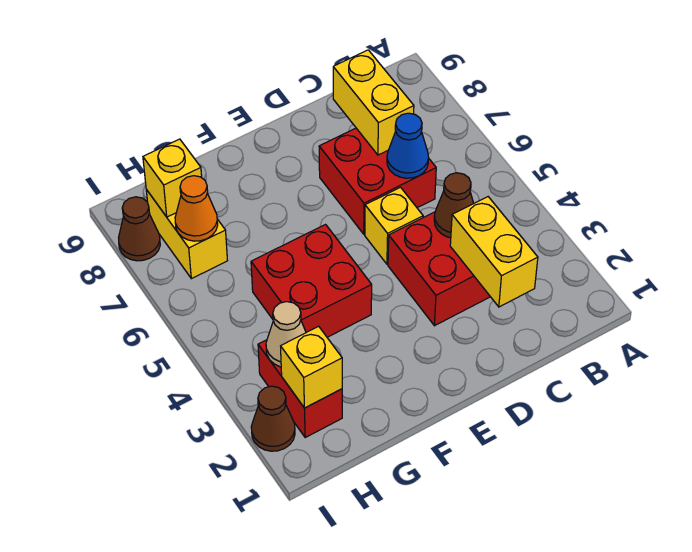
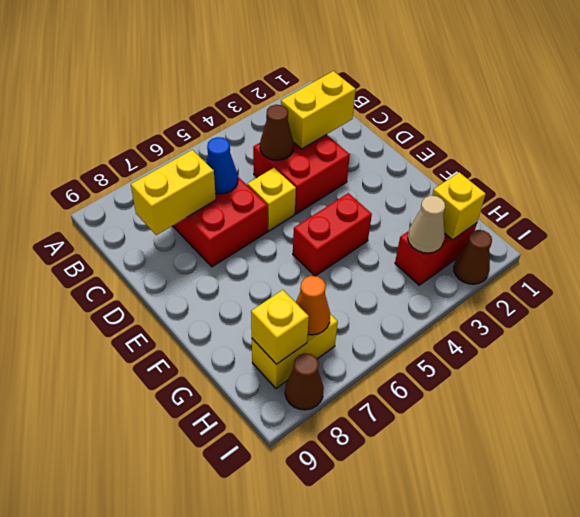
red 2x2 brick [251,225,372,337] -> red 1x2 brick [293,193,372,276]

